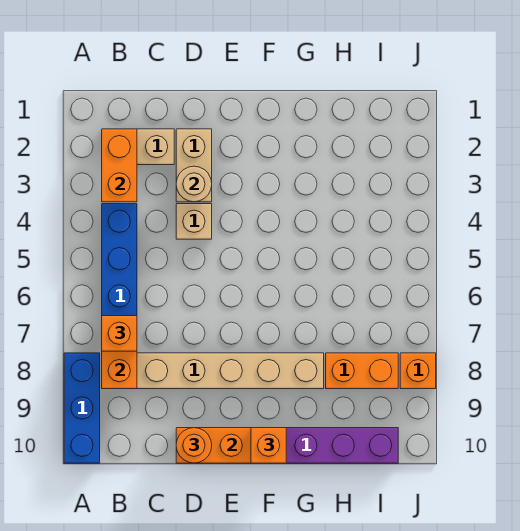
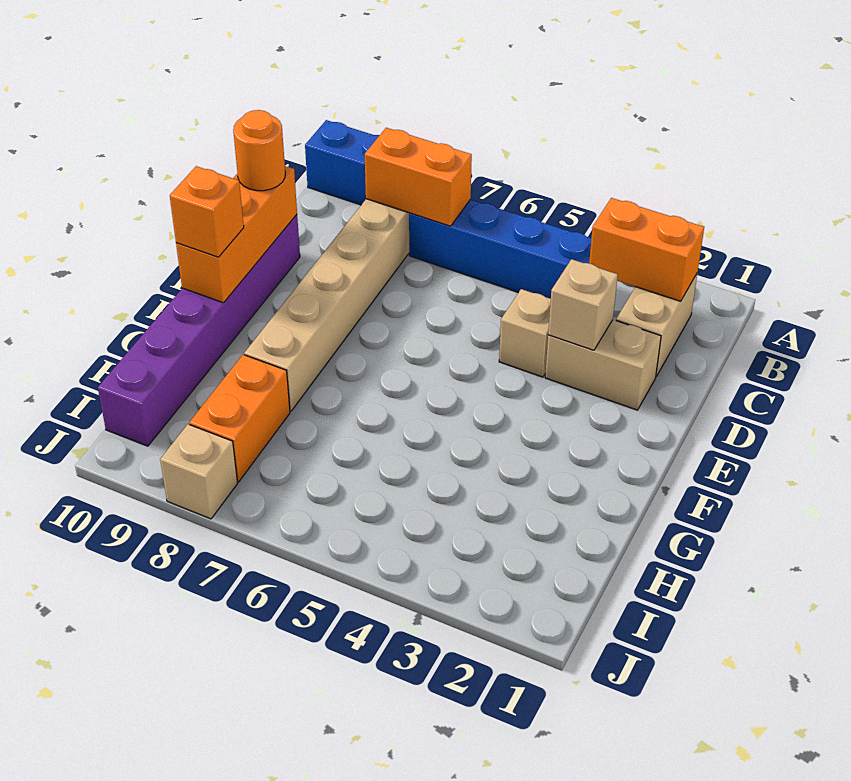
orange 1x1 brick [102,316,137,351] -> none
tan 1x1 round brick [176,166,212,202] -> tan 1x1 brick [548,259,618,350]
orange 1x1 brick [400,353,436,389] -> tan 1x1 brick [160,424,238,519]

